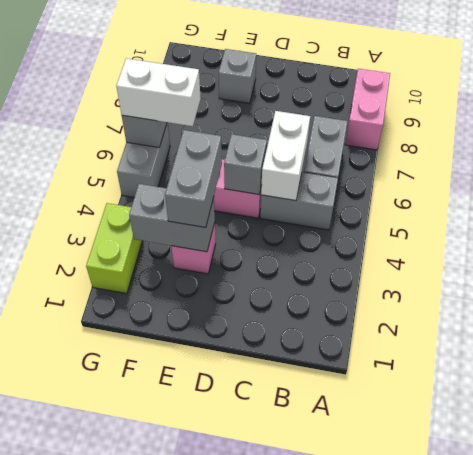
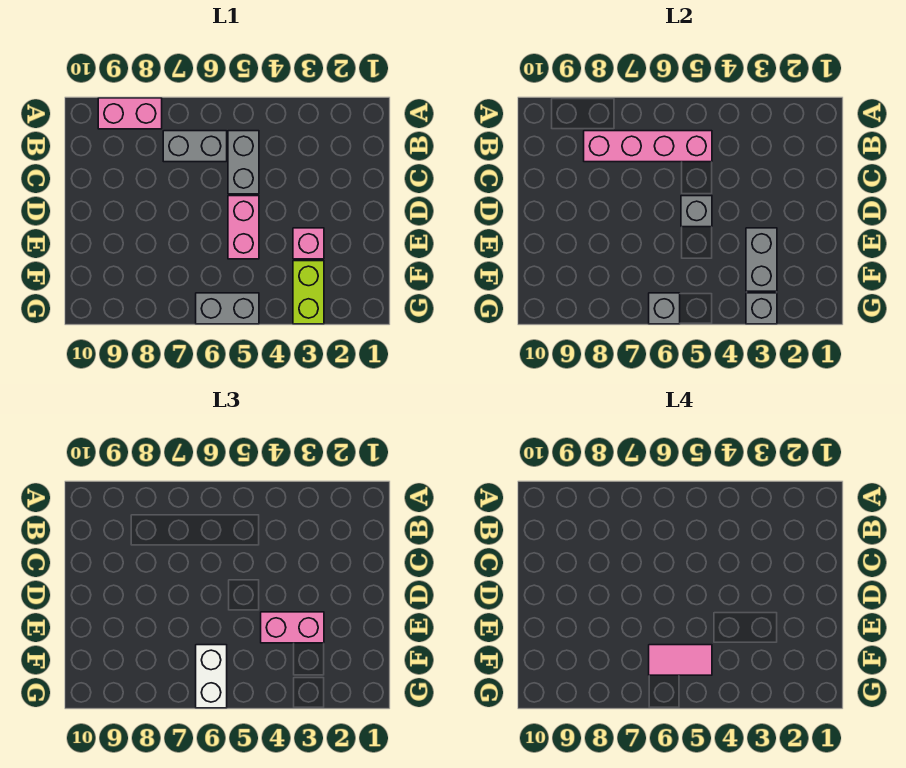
none -> pink 1x4 brick [584,131,712,162]
white 1x2 brick [261,111,310,201] -> none
grey 1x2 brick [165,130,222,228] -> pink 1x2 brick [261,612,324,643]
grey 1x1 brick [219,49,256,103] -> grey 1x1 brick moved to [746,293,777,324]
none -> pink 1x2 tile [649,645,712,675]
lime 1x2 brick [86,203,142,294] -> lime 1x2 brick turned to [293,261,324,324]

